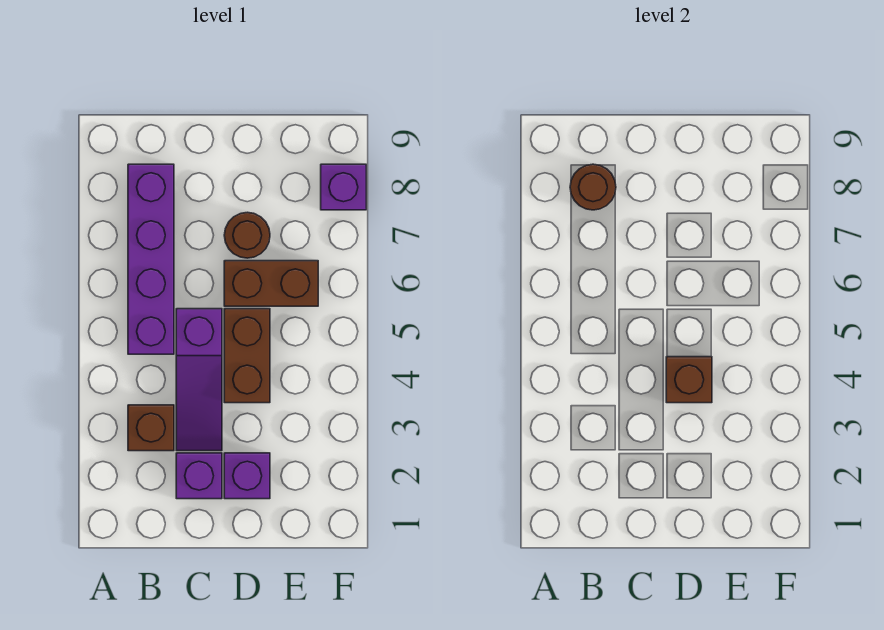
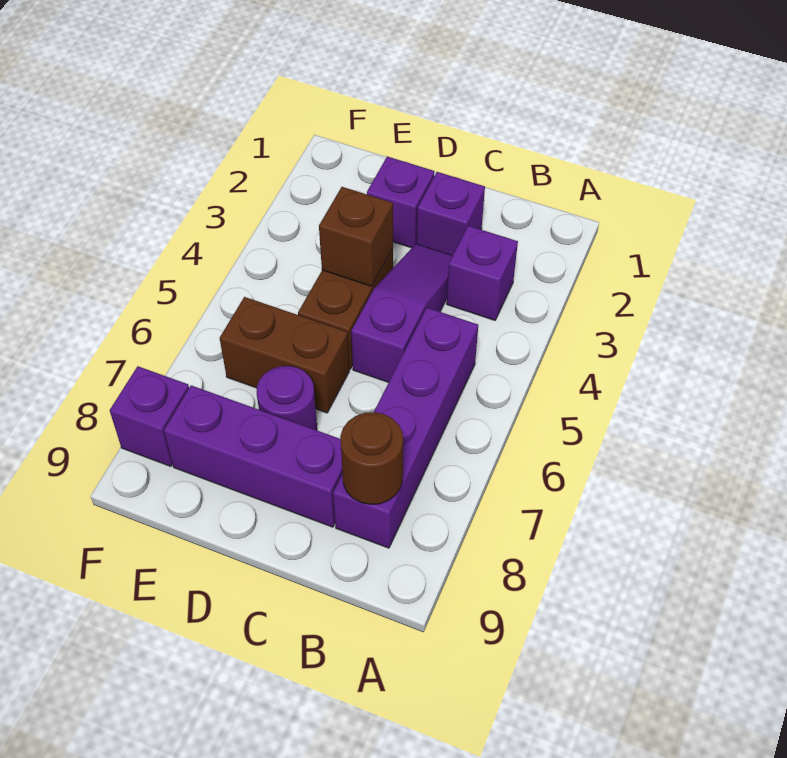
brown 1x1 brick [128,405,174,451] -> purple 1x1 brick [447,226,518,320]
none -> purple 1x3 brick [164,385,343,527]
brown 1x1 round brick [224,212,270,258] -> purple 1x1 round brick [257,366,317,430]

